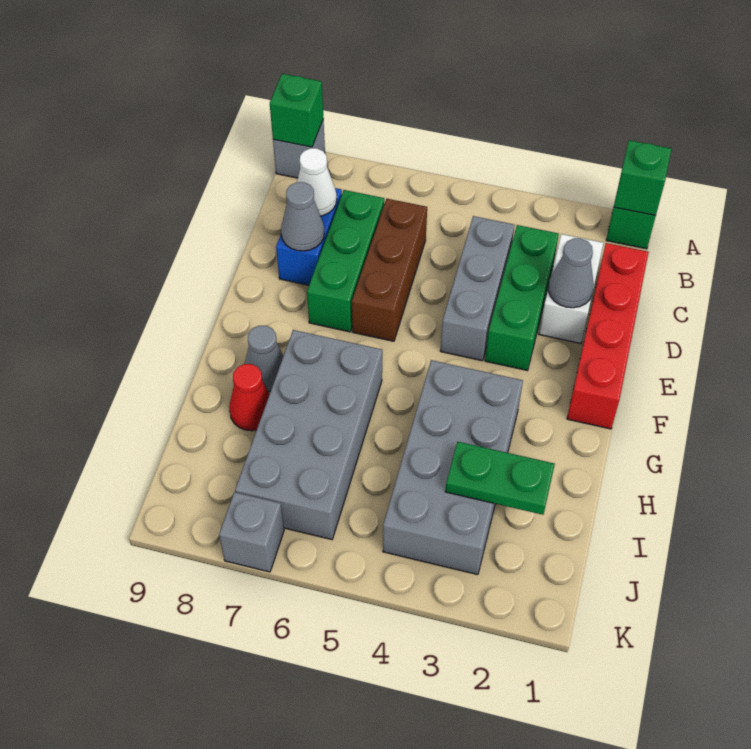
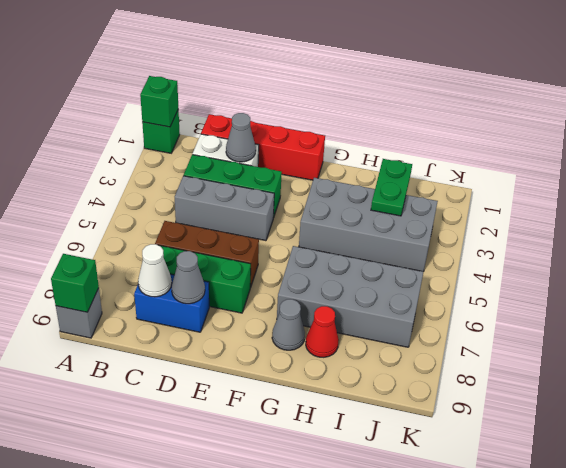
grey 1x1 brick [219,492,284,572] -> none

